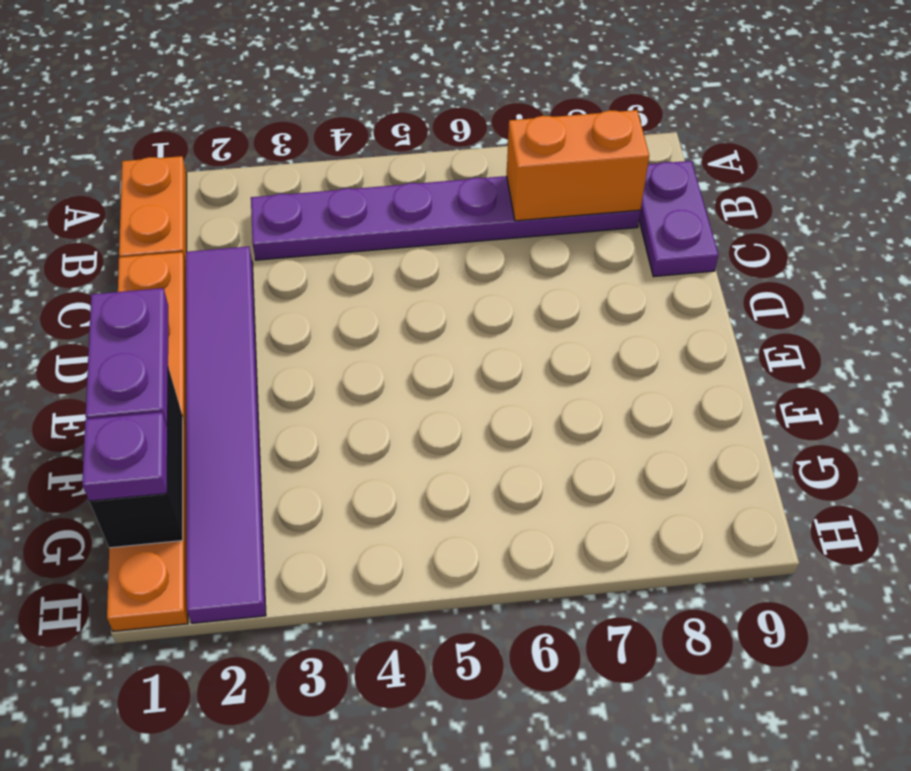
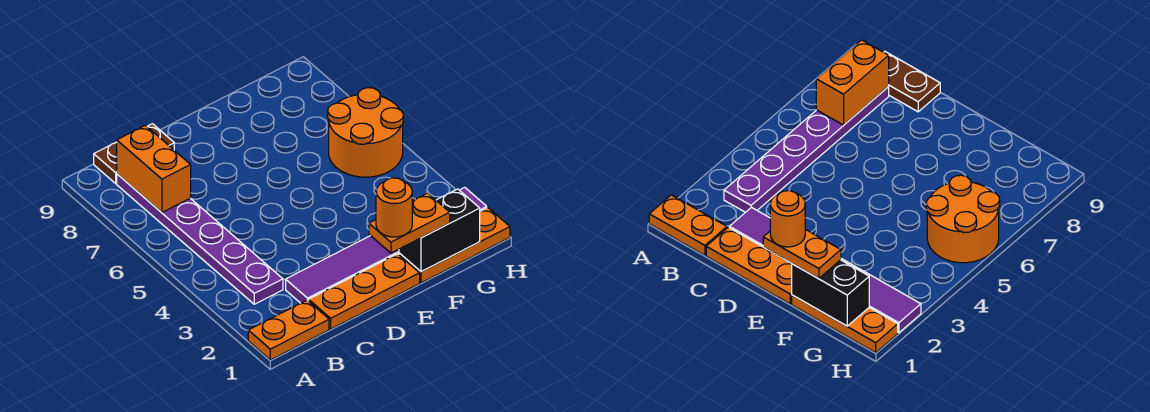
purple 1x2 plate [639,161,718,277] -> brown 1x2 plate [94,124,174,183]
purple 1x2 plate [85,288,168,426] -> orange 1x2 plate [369,193,450,253]
none -> orange 1x1 round brick [376,178,412,237]
purple 1x1 plate [82,412,168,501] -> none
none -> orange 2x2 round brick [328,88,403,177]

